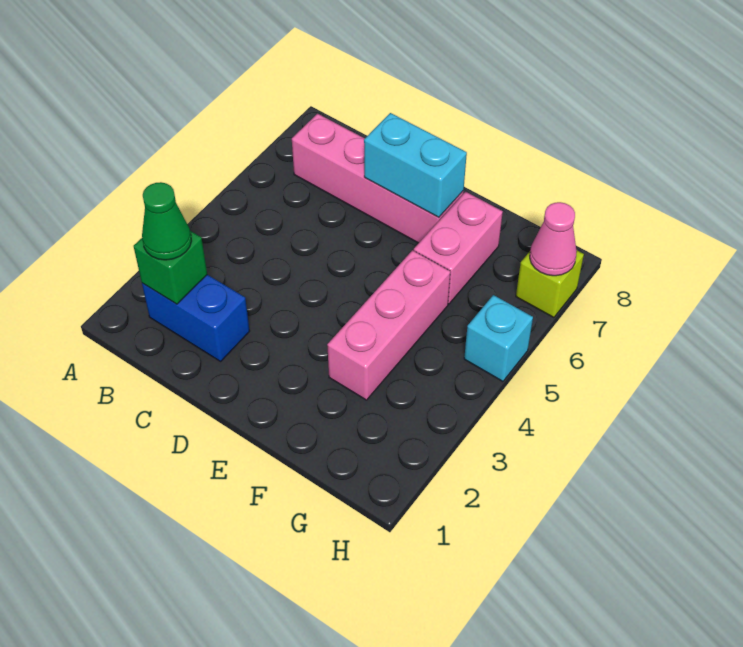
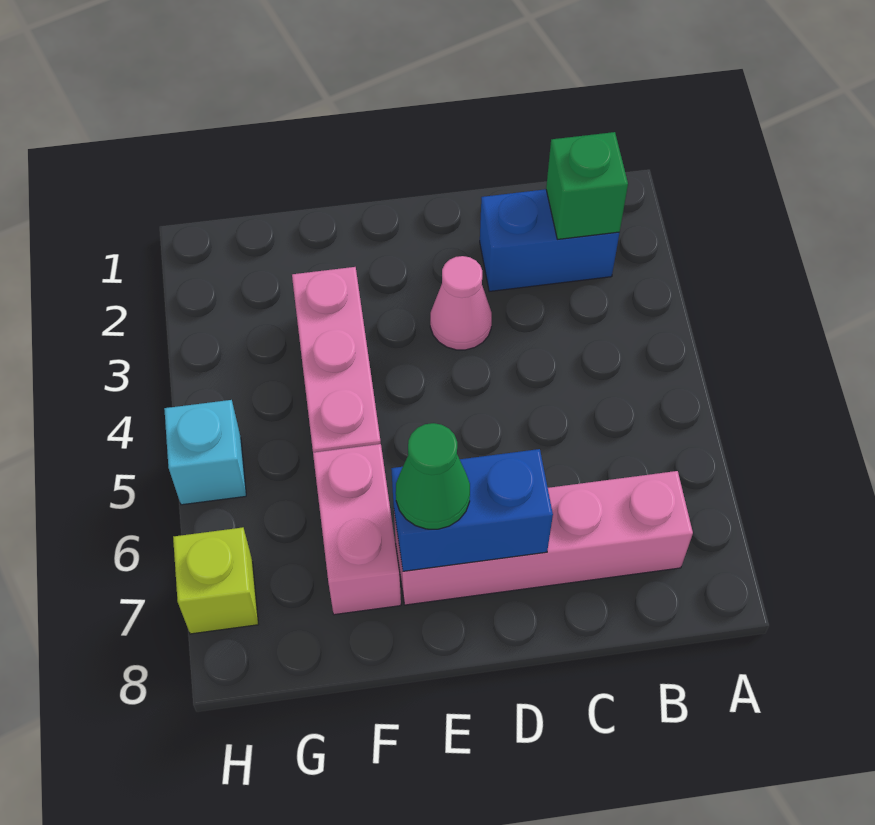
green 1x1 cone [142,182,191,260] -> green 1x1 cone moved to [396,423,470,529]
cyan 1x2 brick [364,113,467,218] -> blue 1x2 brick [391,449,553,571]
pink 1x1 cone [530,202,577,276] -> pink 1x1 cone moved to [430,256,492,350]

